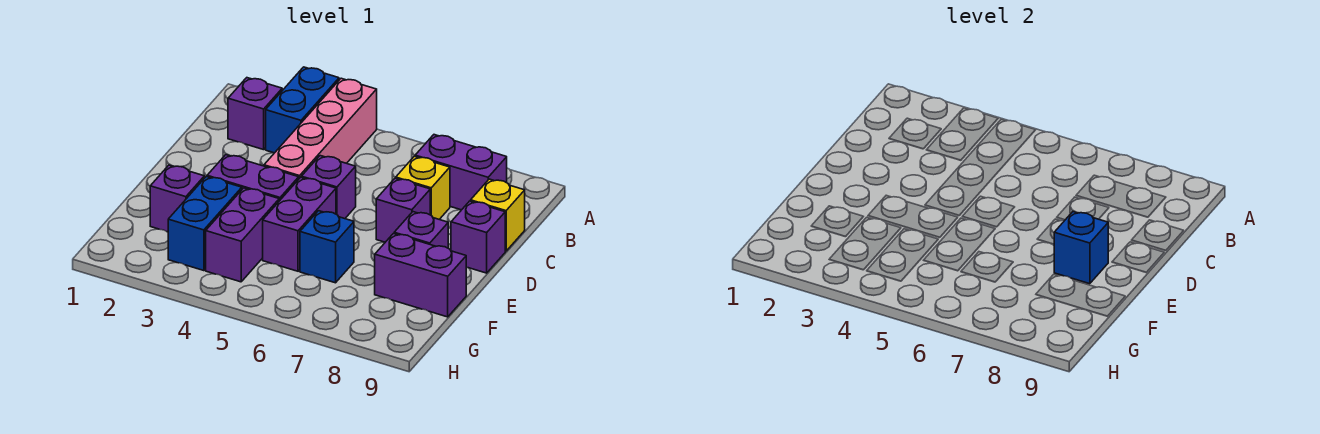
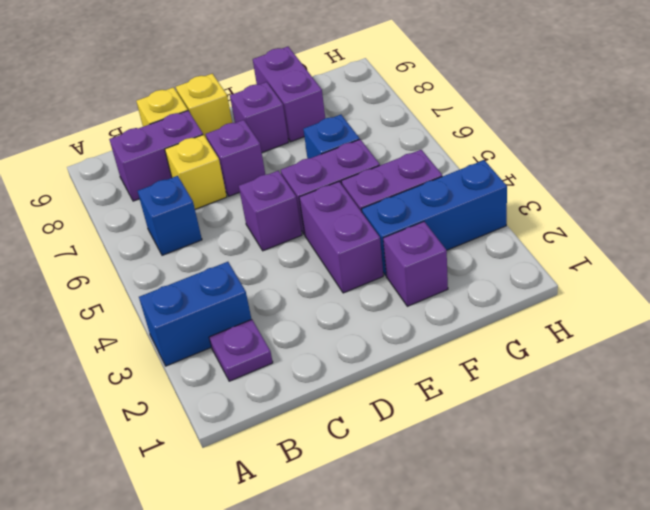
pink 1x4 brick [264,78,377,178] -> none
purple 1x1 brick [228,78,282,150] -> purple 1x1 plate [209,320,273,381]
purple 1x2 brick [415,135,507,210] -> purple 1x2 brick turned to [109,111,203,201]
purple 1x1 brick [451,201,505,273] -> yellow 1x1 brick [176,74,232,139]
blue 1x1 brick [1054,212,1108,284] -> blue 1x1 brick moved to [138,176,202,255]
blue 1x2 brick [168,177,242,271] -> blue 1x3 brick [362,160,507,276]

